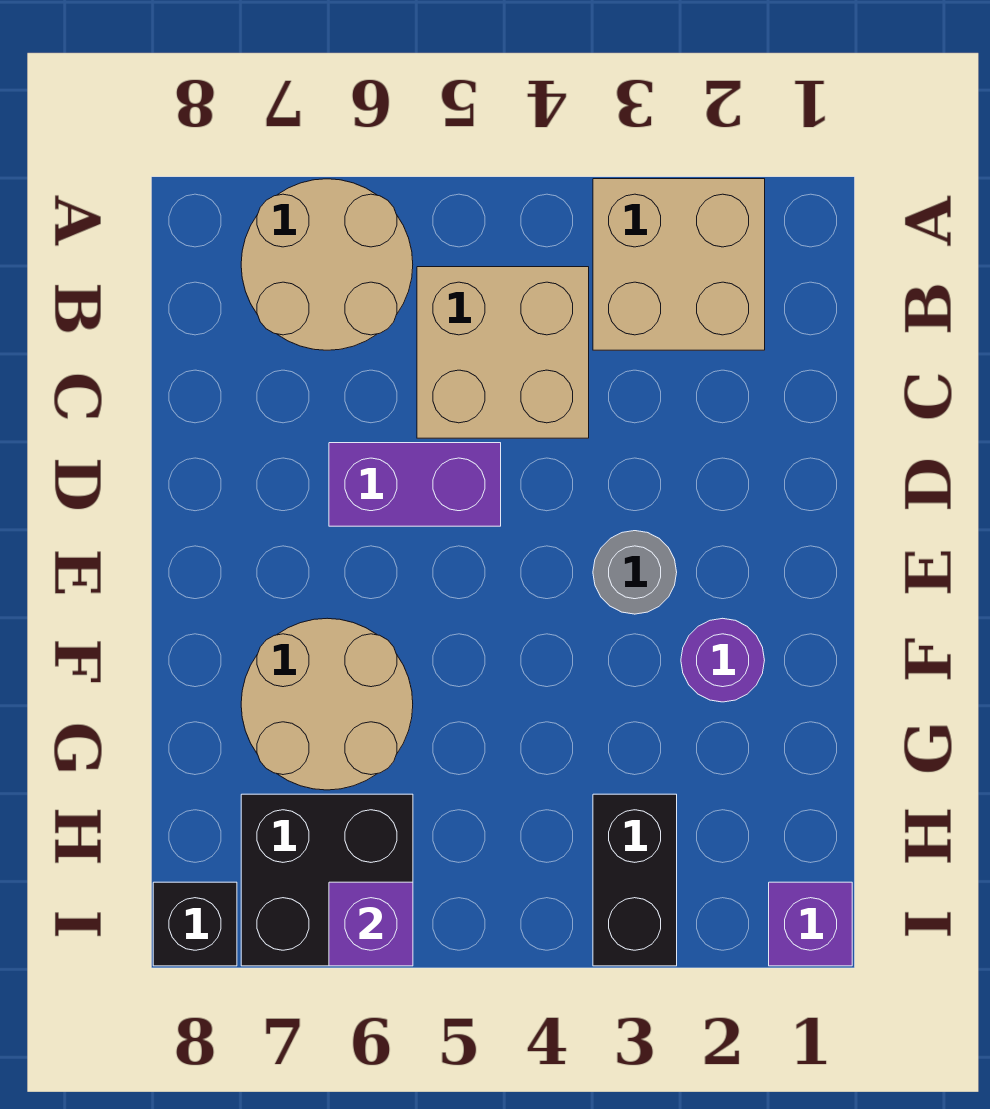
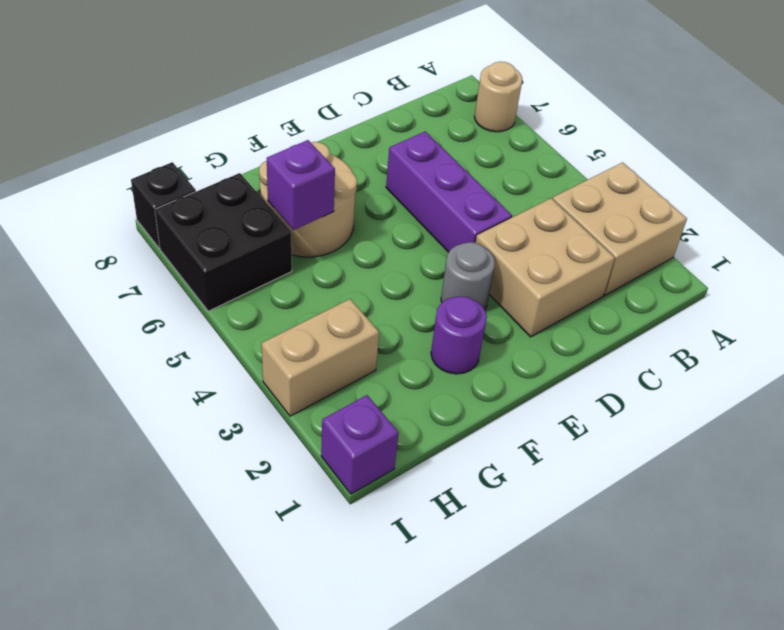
tan 2x2 round brick [241,179,413,350] -> tan 1x1 round brick [474,62,522,132]
tan 2x2 brick [417,267,589,438] -> tan 2x2 brick moved to [476,198,615,337]
purple 1x2 brick [329,443,501,526] -> purple 1x3 brick [386,131,512,252]
black 1x2 brick [593,794,677,966] -> tan 1x2 brick [262,299,379,416]
purple 1x1 brick [329,882,413,966] -> purple 1x1 brick moved to [267,140,335,230]

